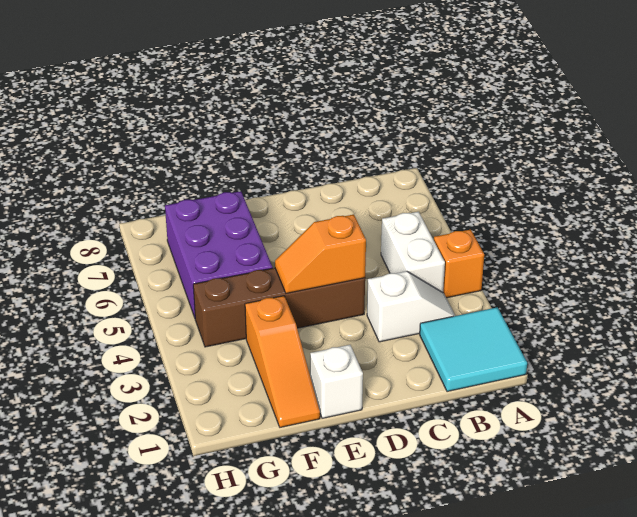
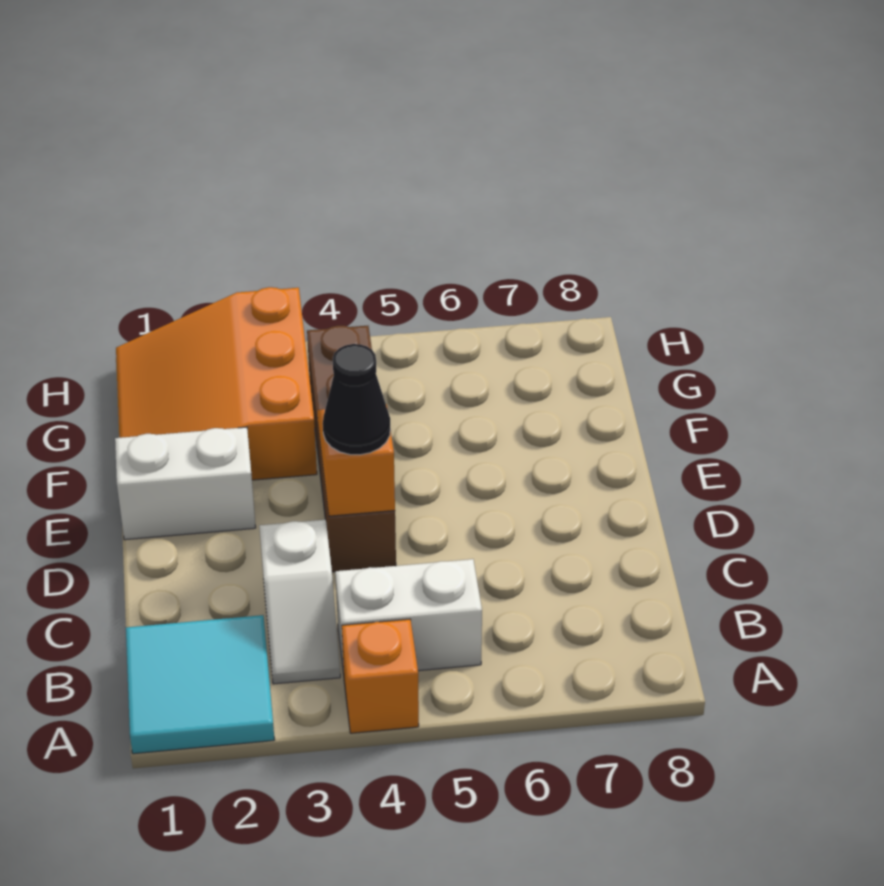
none -> black 1x1 cone [323,344,390,455]
white 1x1 brick [310,345,363,418] -> white 1x2 brick [115,427,256,540]
orange 1x3 slope [245,296,320,427] -> orange 3x3 slope [116,287,317,480]
purple 2x3 brick [165,191,273,318] -> none

